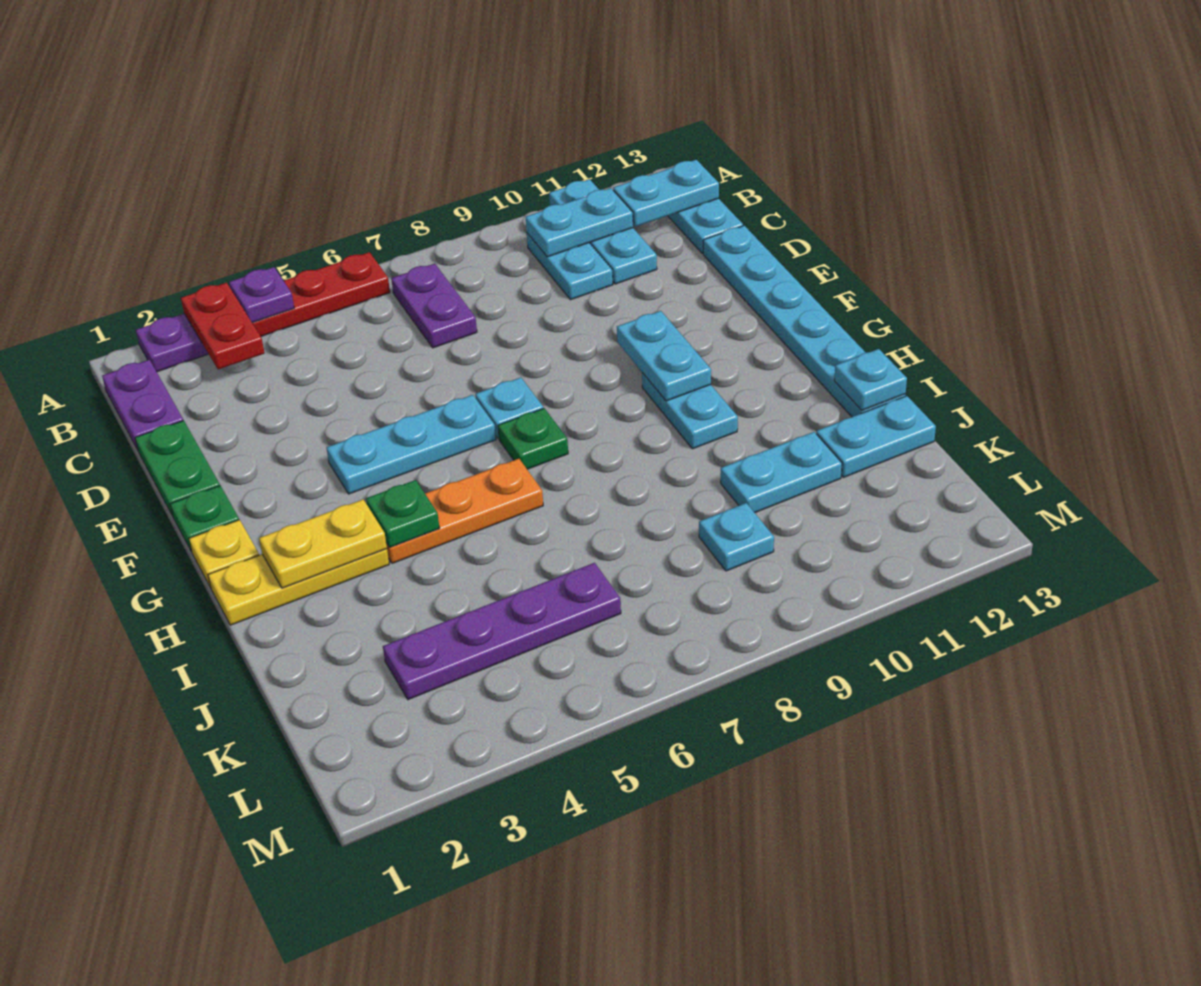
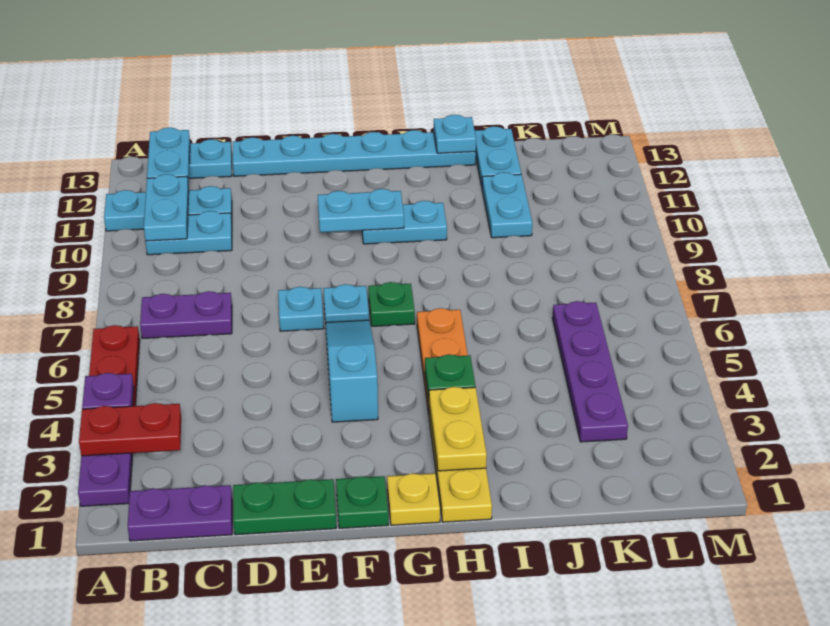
cyan 1x3 plate [326,395,496,494] -> cyan 1x3 slope [326,320,378,422]
cyan 1x1 plate [699,503,774,571] -> cyan 1x1 plate moved to [278,287,324,331]

